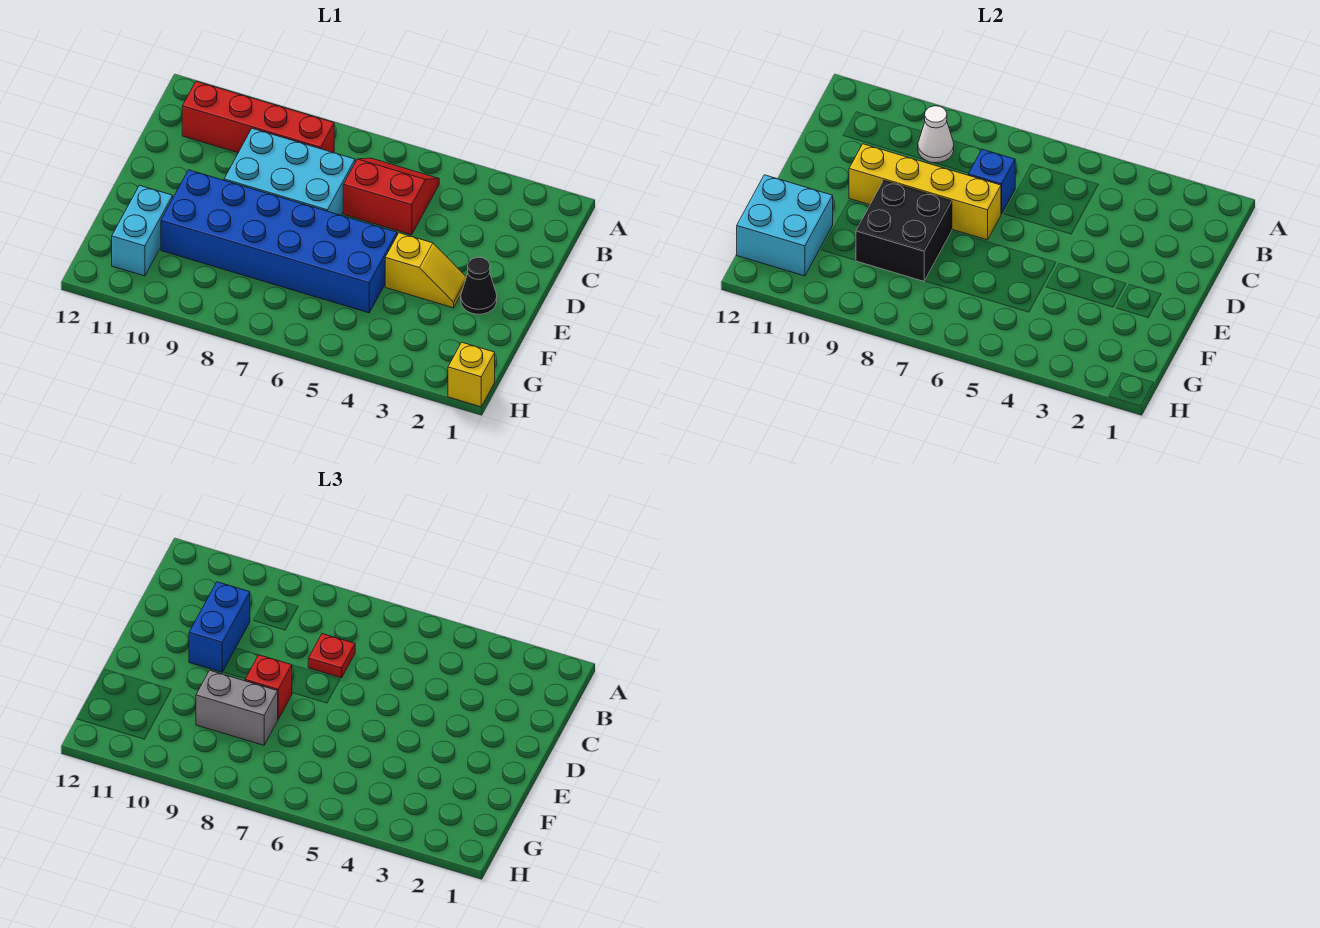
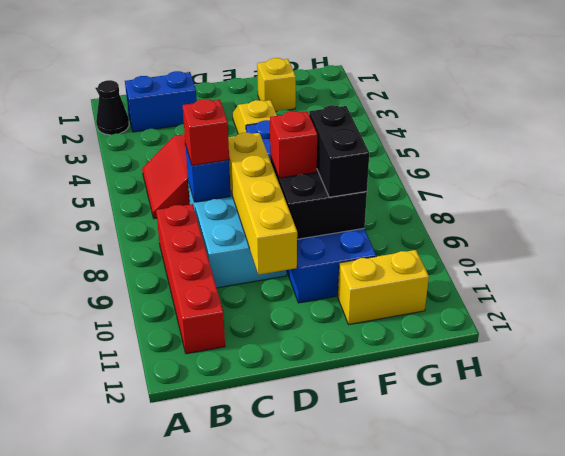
white 1x1 cone [918,106,954,163] -> none
red 1x1 plate [308,634,355,678] -> red 1x1 brick [183,99,229,165]
blue 1x2 brick [189,582,250,672] -> blue 1x2 brick moved to [125,71,197,132]
black 1x1 cone [461,257,497,314] -> black 1x1 cone moved to [96,80,129,135]
grey 1x2 brick [196,670,278,745] -> black 1x2 brick [309,105,369,197]
cyan 1x2 brick [112,185,173,276] -> yellow 1x2 brick [338,250,429,324]
cyan 2x2 brick [737,175,833,276] -> none
yellow 1x1 brick [448,342,495,407] -> yellow 1x1 brick moved to [257,58,296,112]

